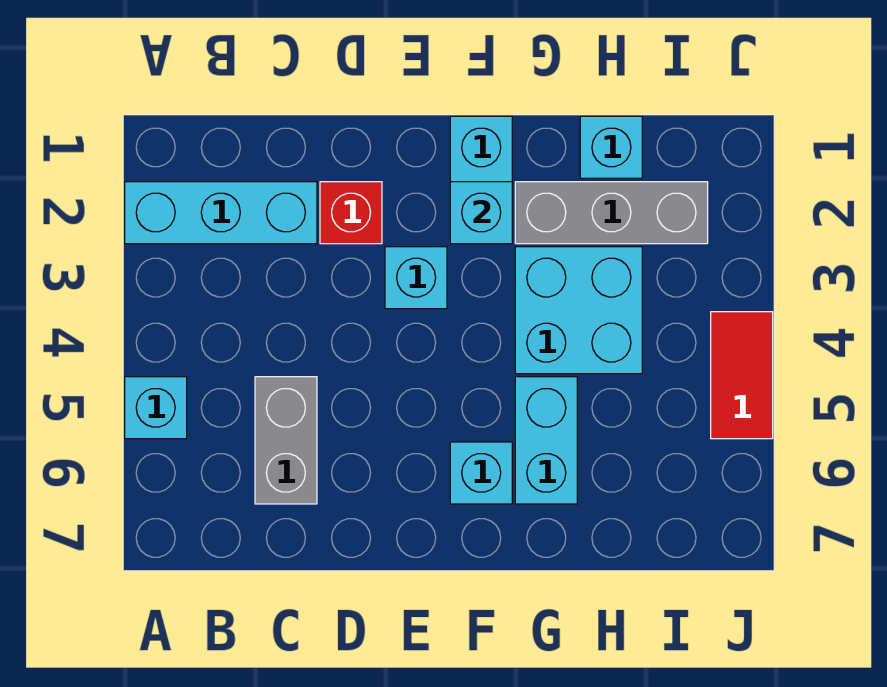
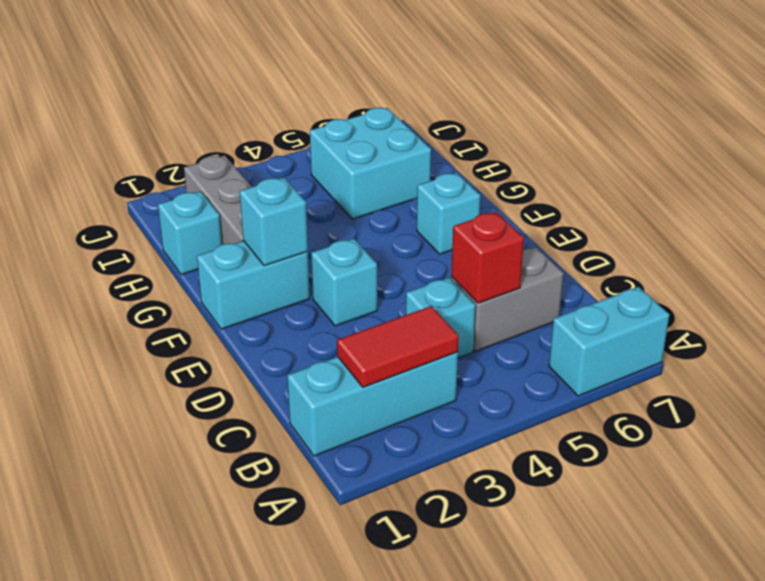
cyan 1x3 brick [125,182,317,244] -> cyan 1x3 brick turned to [287,352,458,456]
cyan 1x1 brick [125,377,187,439] -> cyan 1x1 brick moved to [406,278,476,358]
red 1x1 brick [320,182,382,244] -> red 1x1 brick moved to [451,212,524,303]
cyan 2x2 brick [515,247,642,374] -> cyan 2x2 brick moved to [310,108,431,219]
cyan 1x2 brick [515,377,577,504] -> cyan 1x2 brick moved to [549,287,670,396]
red 1x2 tile [711,312,773,439] -> red 1x2 tile moved to [337,306,459,387]

